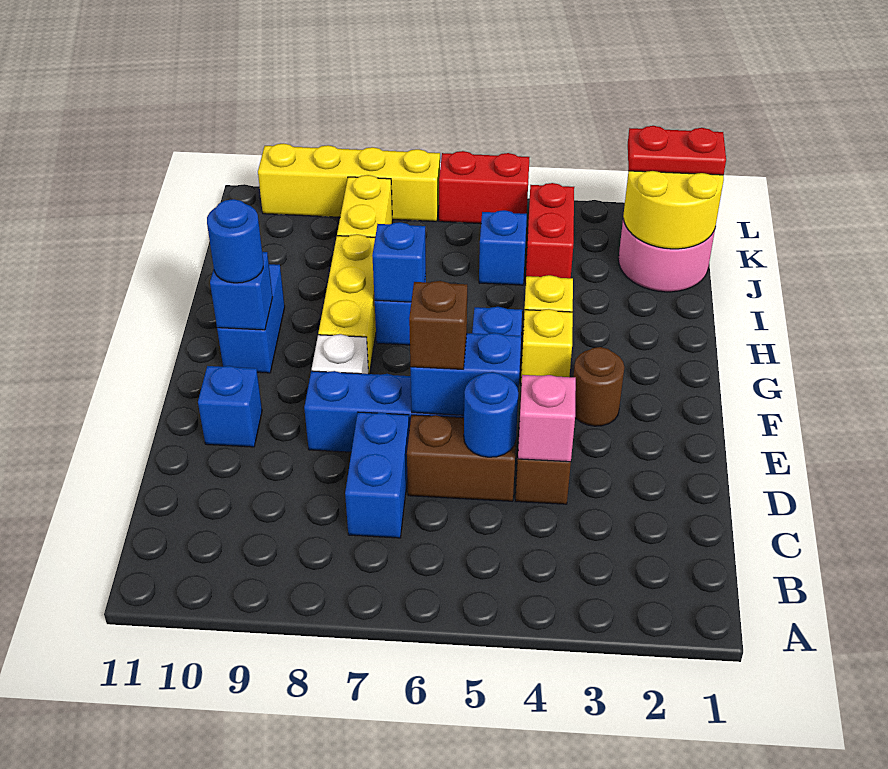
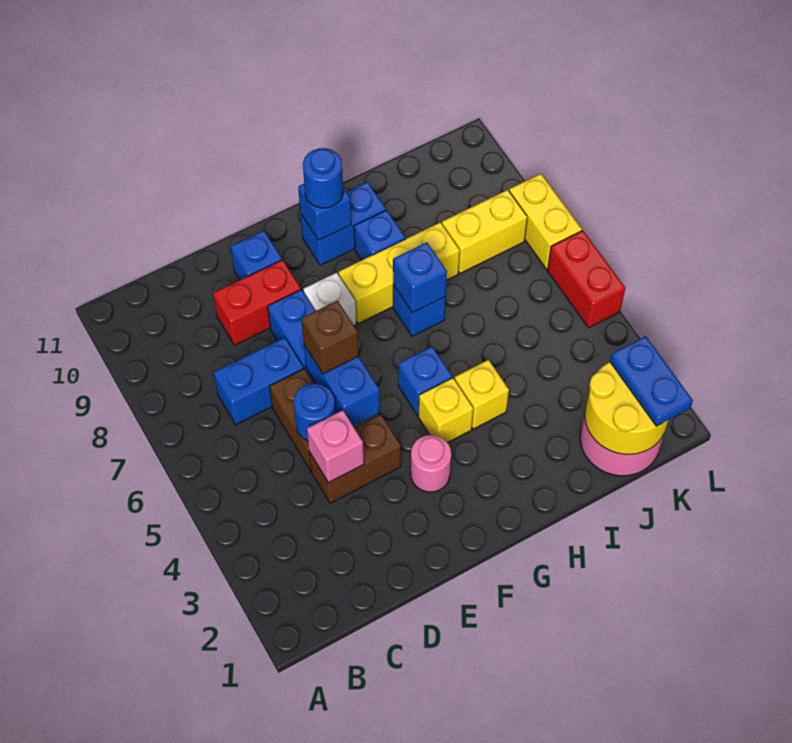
brown 1x1 round brick [573,347,624,426] -> pink 1x1 round brick [411,435,451,492]
red 1x2 brick [525,183,574,285] -> red 1x2 brick moved to [213,260,301,345]
blue 1x1 brick [479,210,527,285] -> blue 1x1 brick moved to [354,210,405,260]
red 1x2 plate [628,126,726,175] -> blue 1x2 plate [610,336,693,426]
yellow 1x4 brick [258,143,440,222] -> yellow 1x2 brick [509,174,582,269]

